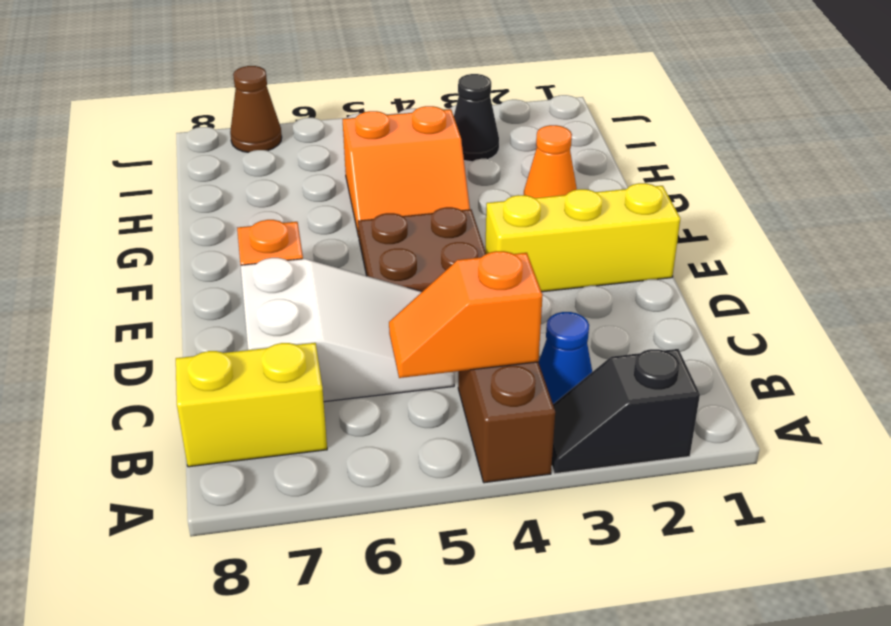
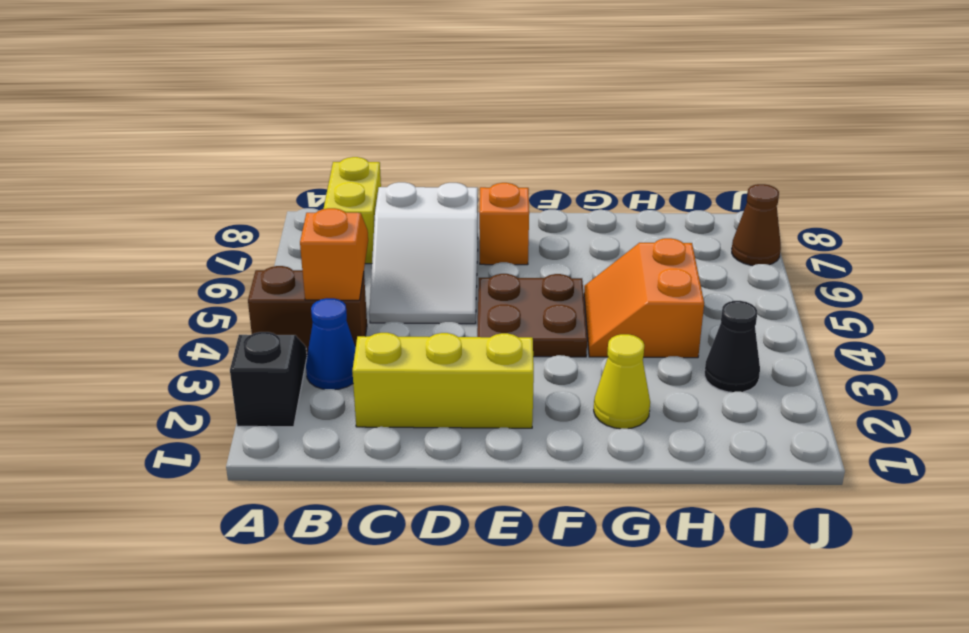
yellow 1x3 brick [485,183,680,292] -> yellow 1x3 brick turned to [352,333,534,428]
orange 1x1 cone [524,125,577,198] -> yellow 1x1 cone [594,334,650,429]

